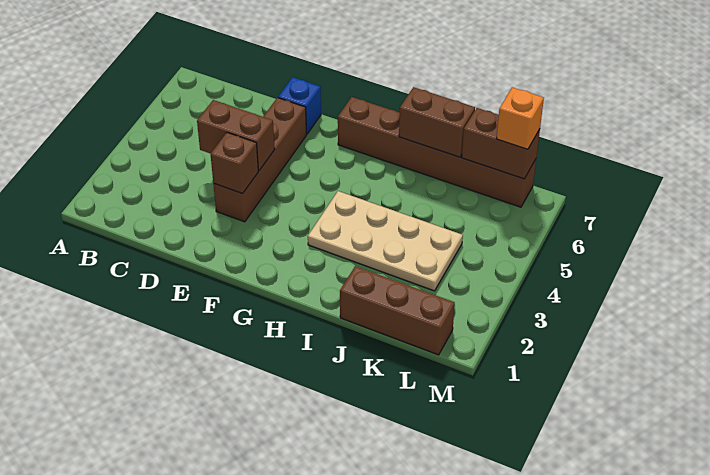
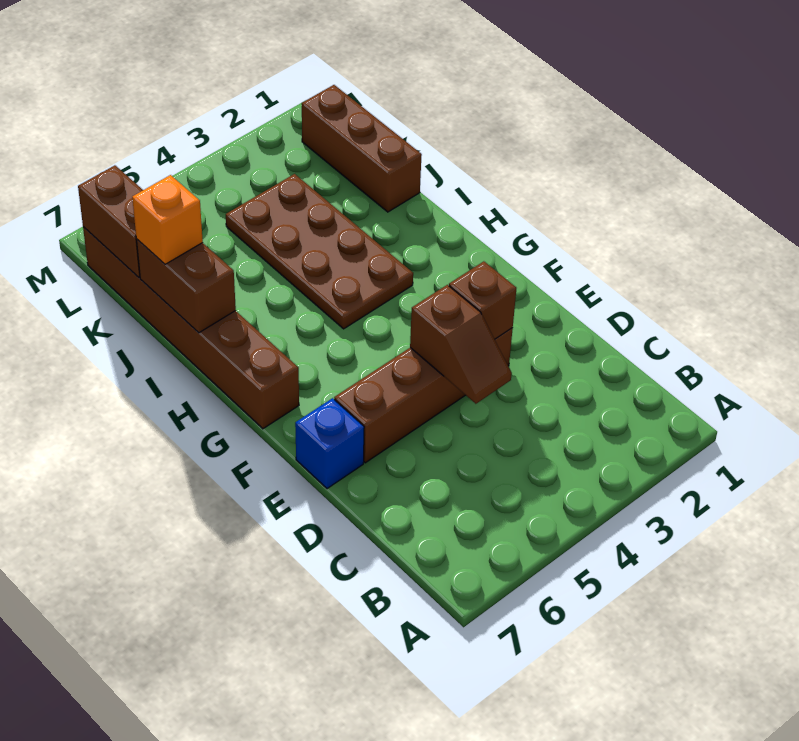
brown 1x2 brick [197,100,275,171] -> brown 1x2 slope [410,285,512,404]
tan 2x4 plate [308,191,463,291] -> brown 2x4 plate [226,174,413,329]
orange 1x1 brick [496,87,544,149] -> orange 1x1 brick moved to [132,175,203,264]

